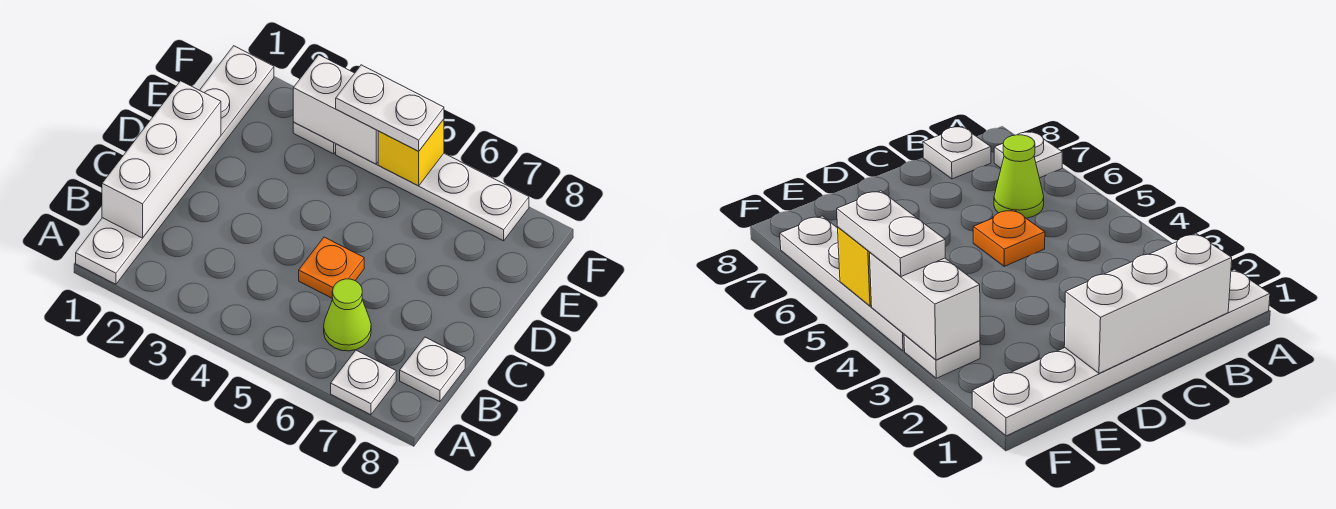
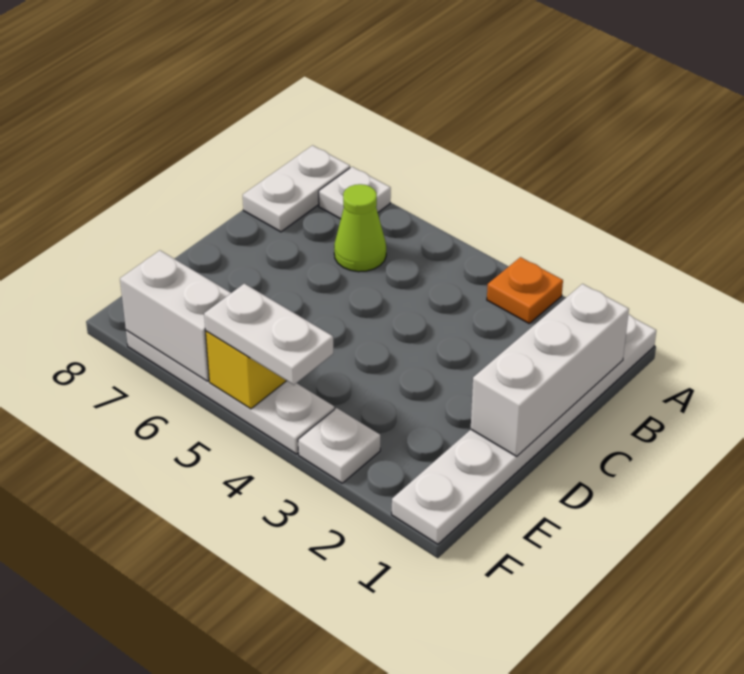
white 1x1 plate [400,337,465,402] -> white 1x2 plate [243,145,350,232]
orange 1x1 plate [299,237,364,299] -> orange 1x1 plate moved to [487,257,563,323]
white 1x2 brick [293,55,378,164] -> white 1x2 brick moved to [120,250,231,381]

